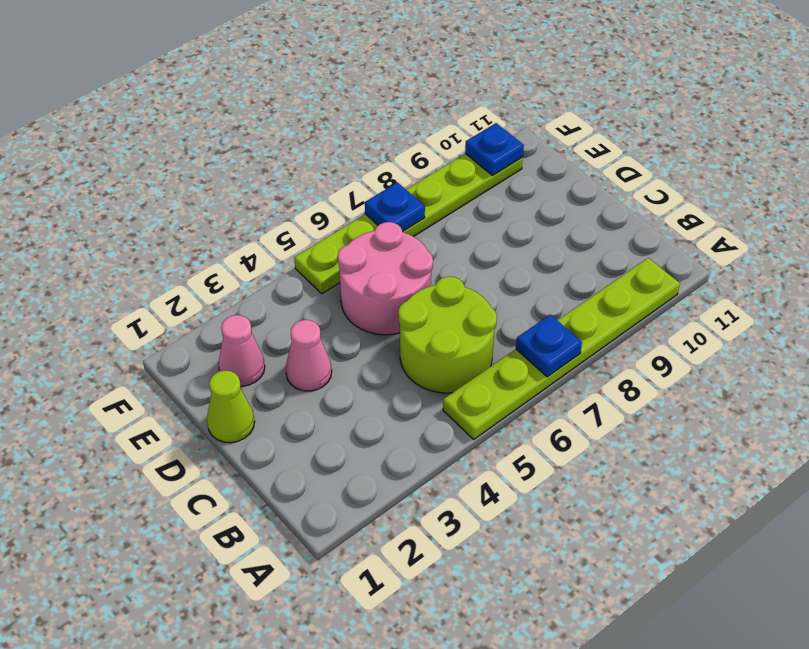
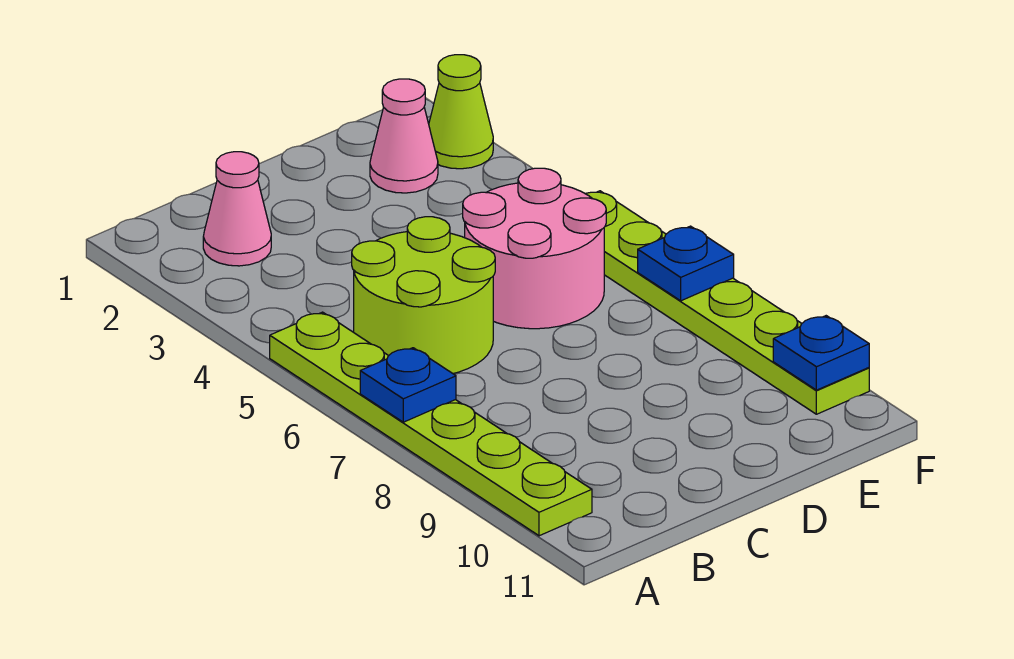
lime 1x1 cone [207,370,254,443] -> lime 1x1 cone moved to [429,55,493,169]
pink 1x1 cone [286,320,332,391] -> pink 1x1 cone moved to [203,152,271,266]

